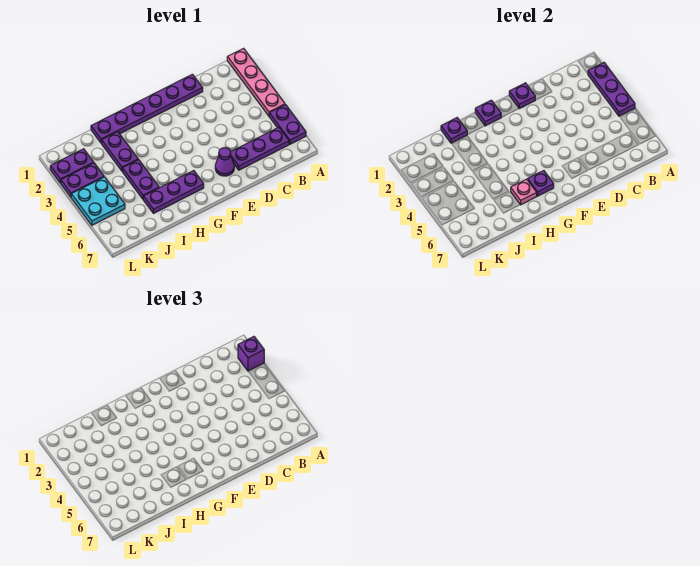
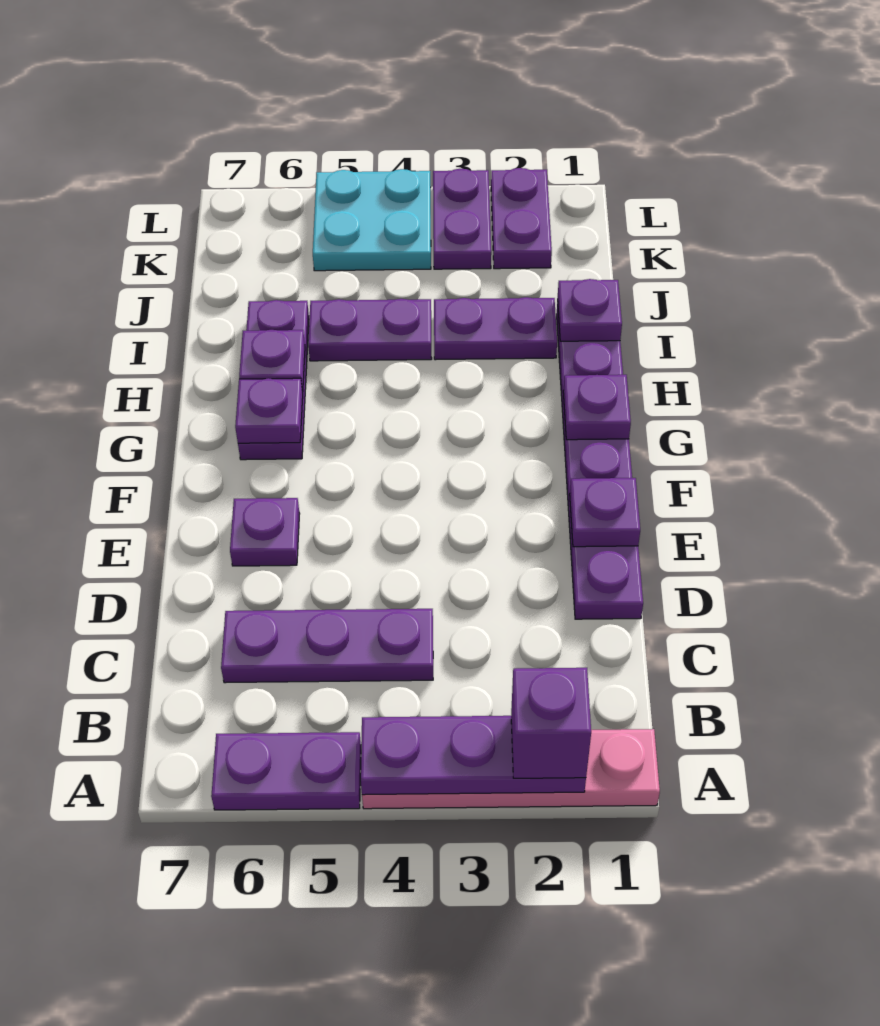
purple 1x3 plate [231,127,289,170] -> purple 1x3 plate turned to [221,609,433,683]
purple 1x1 cone [215,148,234,176] -> purple 1x1 plate [230,498,300,566]
pink 1x1 plate [511,179,537,205] -> purple 1x1 plate [239,330,305,392]

